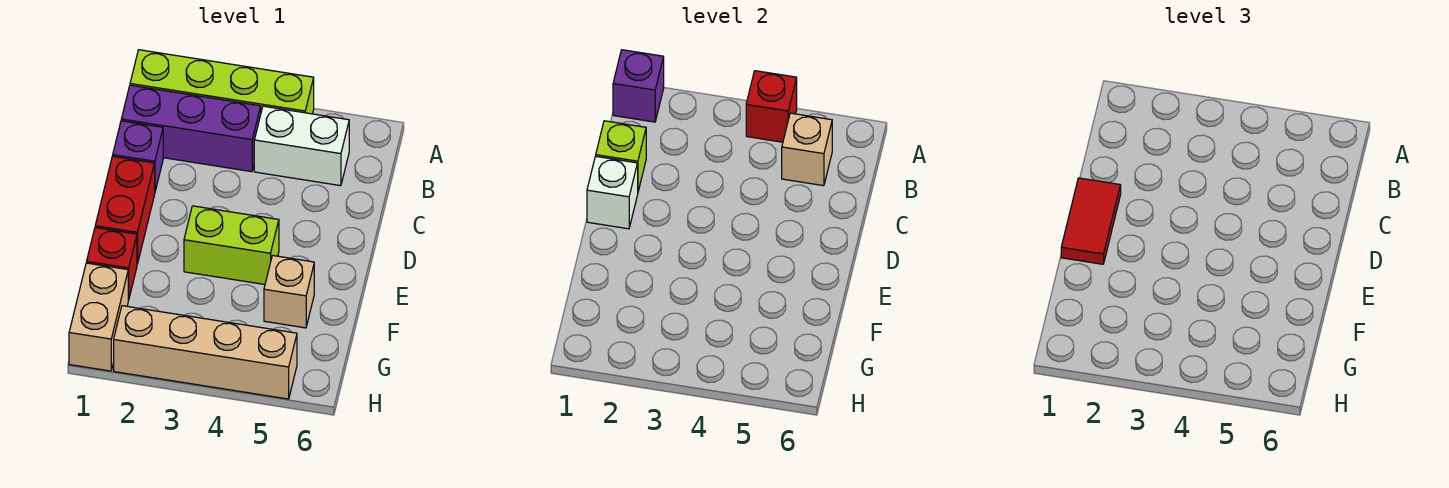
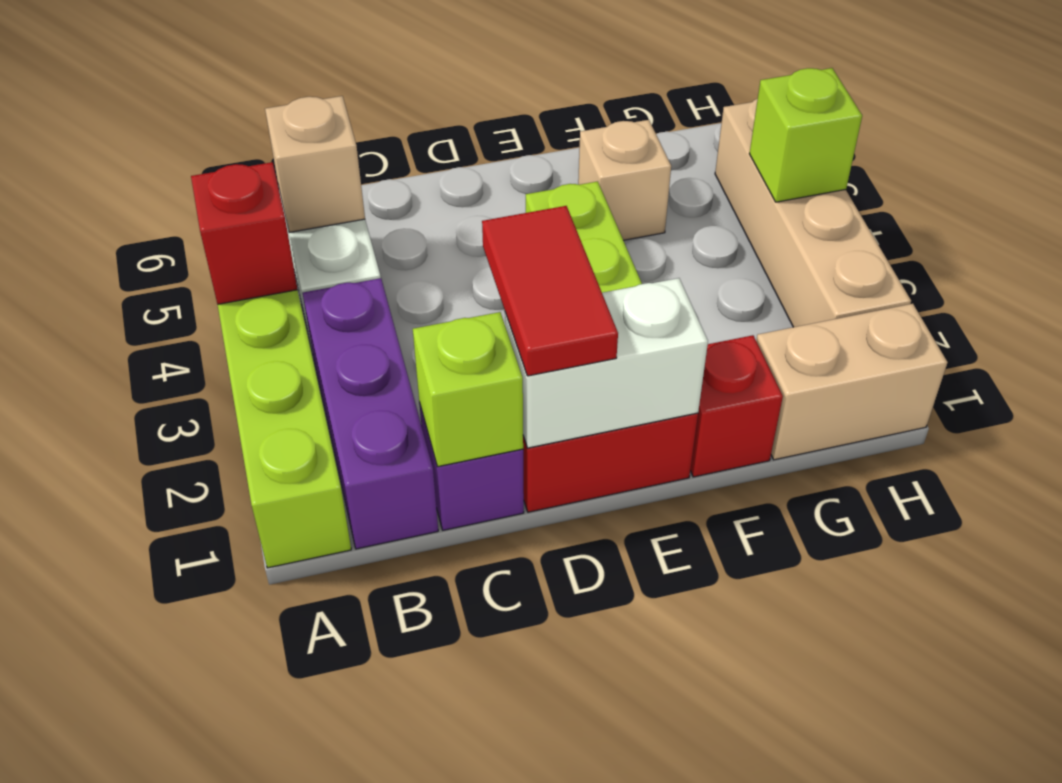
purple 1x1 brick [613,50,664,122] -> none
white 1x1 brick [587,156,638,229] -> white 1x2 brick [505,278,708,448]
red 1x2 tile [1061,178,1121,264] -> red 1x2 tile turned to [482,206,618,376]
none -> lime 1x1 brick [749,68,862,202]

